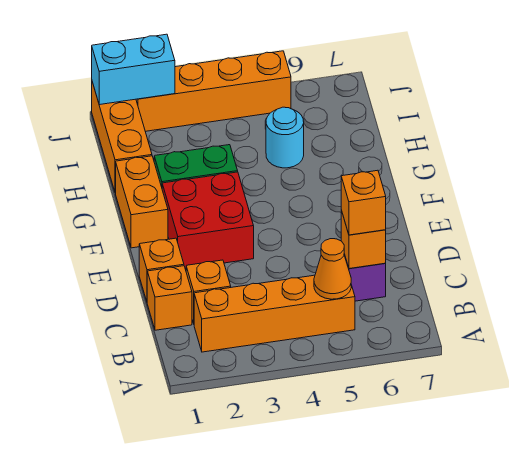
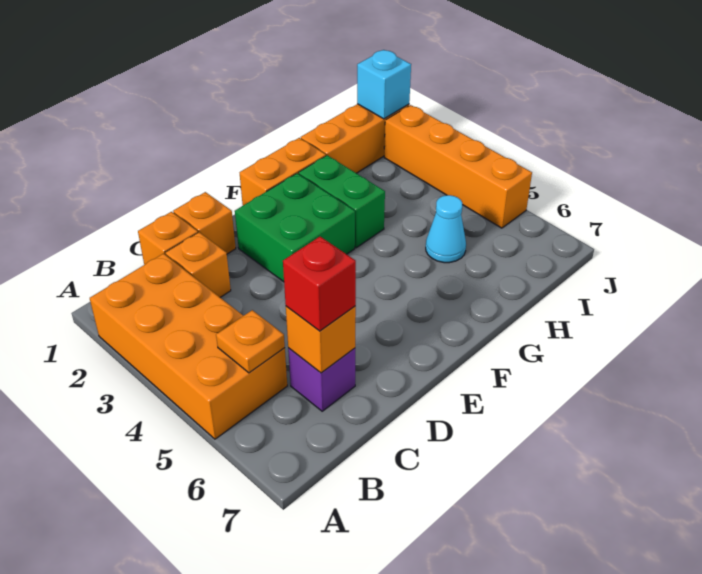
orange 1x4 brick [194,275,355,352] -> orange 2x4 brick [90,254,287,439]
orange 1x1 cone [314,239,351,299] -> orange 1x1 plate [216,310,285,373]
orange 1x1 brick [341,170,386,235] -> red 1x1 brick [283,237,356,331]
red 2x2 brick [162,172,254,269] -> green 2x2 brick [235,173,355,282]
cyan 1x1 round brick [266,107,304,168] -> cyan 1x1 cone [426,195,466,263]
cyan 1x2 brick [92,34,175,105] -> cyan 1x1 brick [357,50,411,119]

